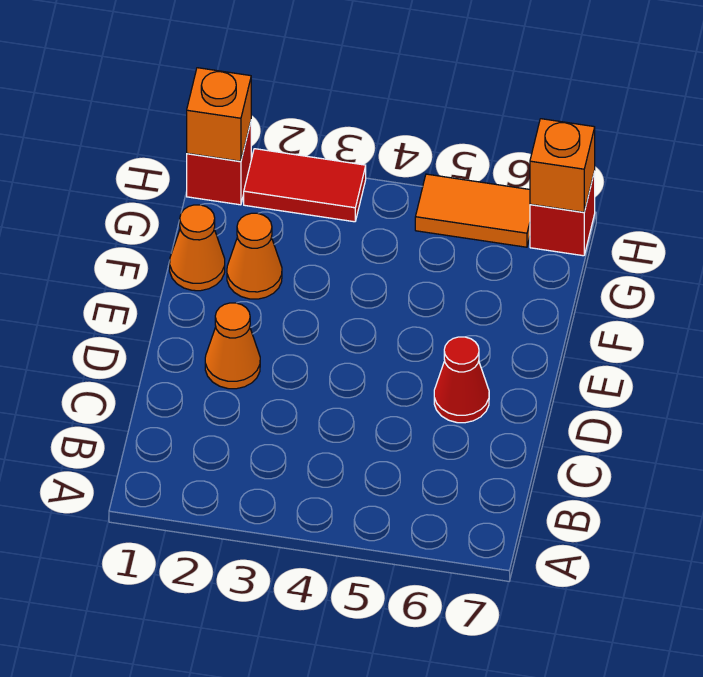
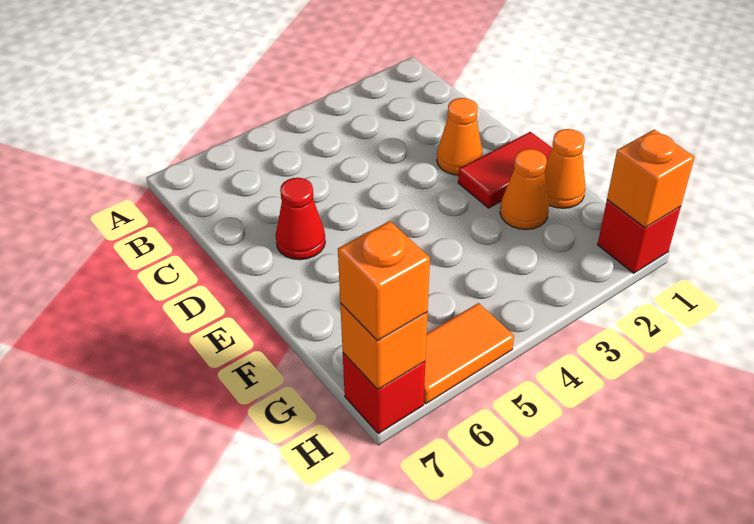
red 1x2 tile [244,149,366,222] -> red 1x2 tile moved to [458,132,553,208]
none -> orange 1x1 brick [338,221,430,341]

